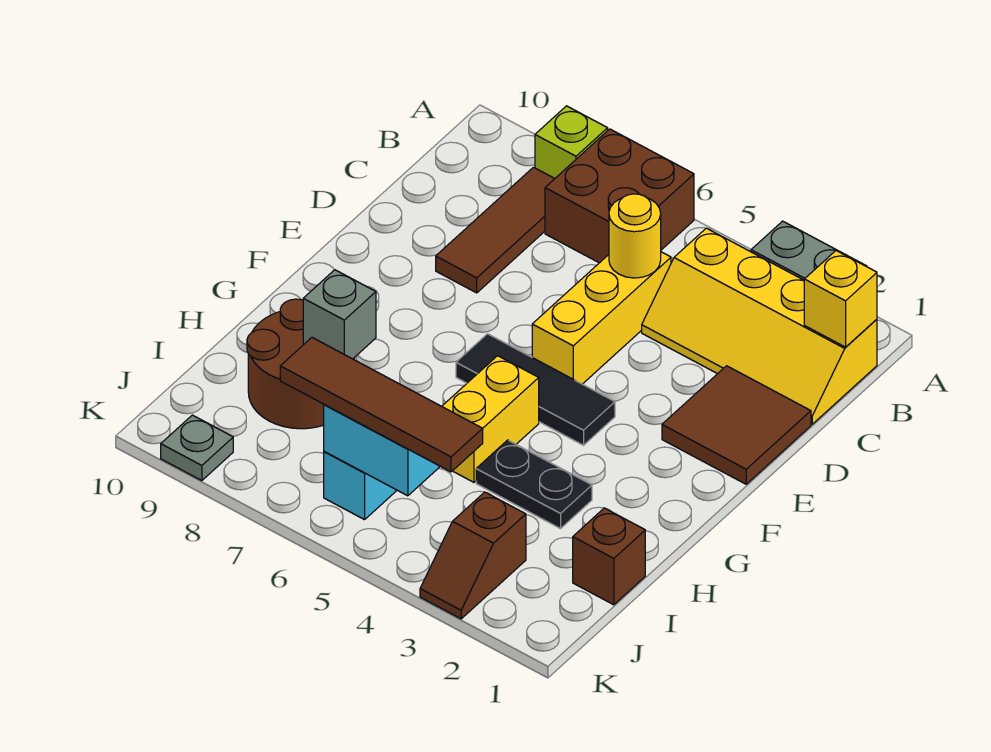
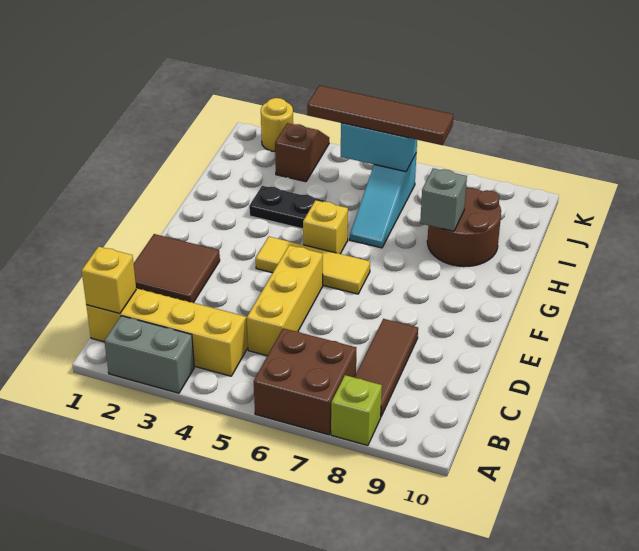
yellow 1x1 round brick [609,194,661,278] -> yellow 1x1 round brick moved to [261,98,293,152]
black 1x3 tile [456,334,615,445] -> yellow 1x3 tile [256,237,370,294]
yellow 1x2 brick [442,356,539,482] -> yellow 1x1 brick [303,200,348,254]
brown 1x1 brick [573,508,645,605] -> none
grey 1x1 plate [161,415,233,481] -> none

